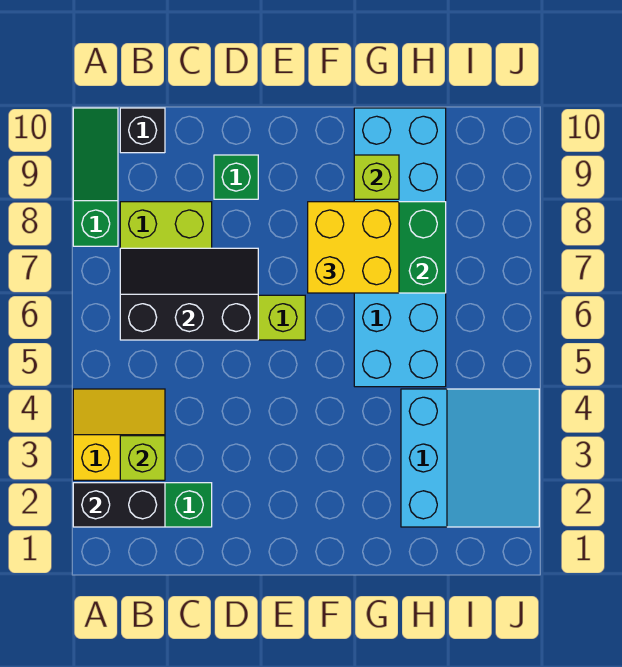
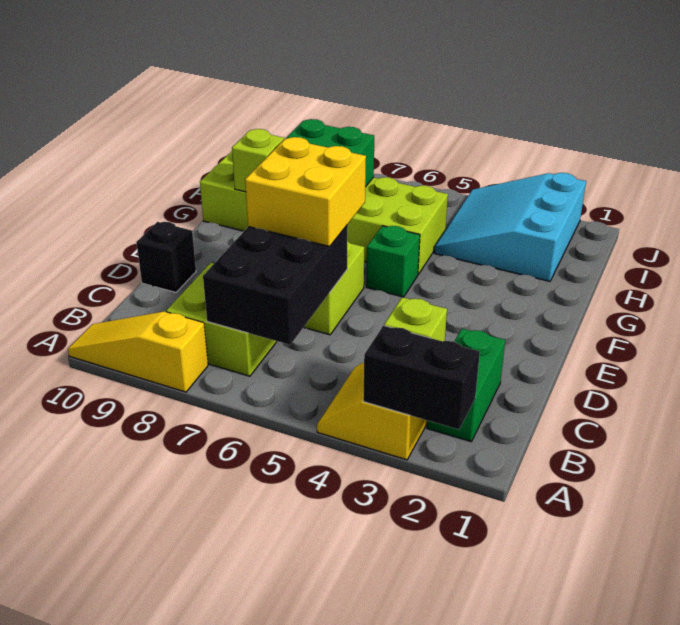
black 1x2 brick [73,483,165,527] -> black 1x2 brick turned to [363,326,480,430]
green 1x3 slope [73,108,118,246] -> yellow 1x3 slope [68,312,208,392]
black 2x3 slope [120,248,258,340] -> black 2x3 brick [203,225,348,345]
black 1x1 brick [120,108,165,153] -> black 1x1 brick moved to [136,222,196,292]
green 1x1 brick [214,155,258,199] -> green 1x1 brick moved to [366,226,420,297]
yellow 2x2 brick [308,202,399,293] -> yellow 2x2 brick moved to [245,137,366,246]
cyan 2x6 brick [354,108,446,387] -> lime 2x6 brick [200,151,448,274]
cyan 3x3 slope [401,389,539,527] -> cyan 3x3 slope turned to [434,173,586,281]

